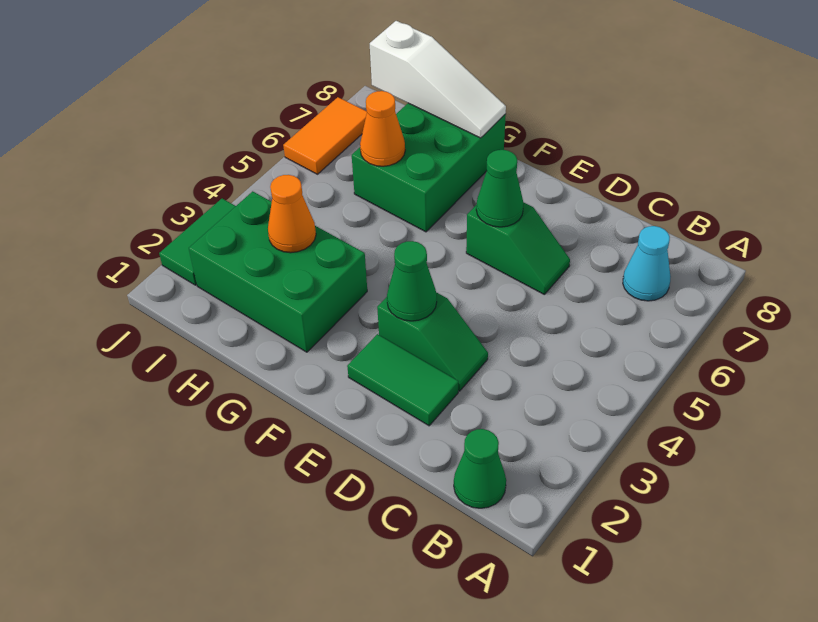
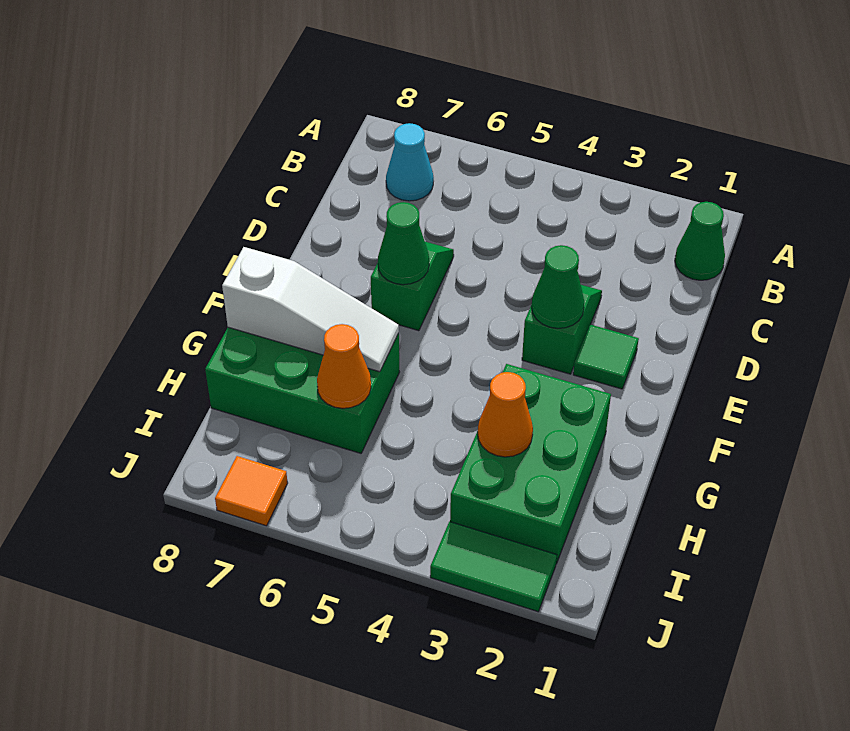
green 1x2 tile [347,334,459,426] -> green 1x1 tile [573,324,639,389]
white 1x3 slope [370,21,506,138] -> white 1x3 slope turned to [222,247,399,372]
orange 1x2 tile [283,97,367,174] -> orange 1x1 tile [215,456,288,526]

